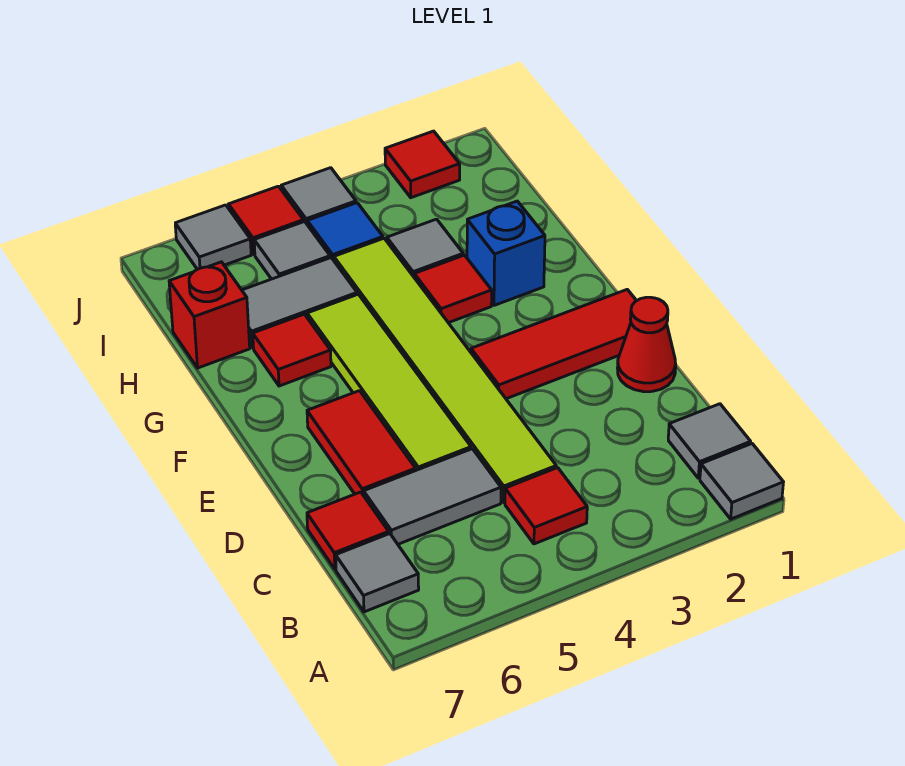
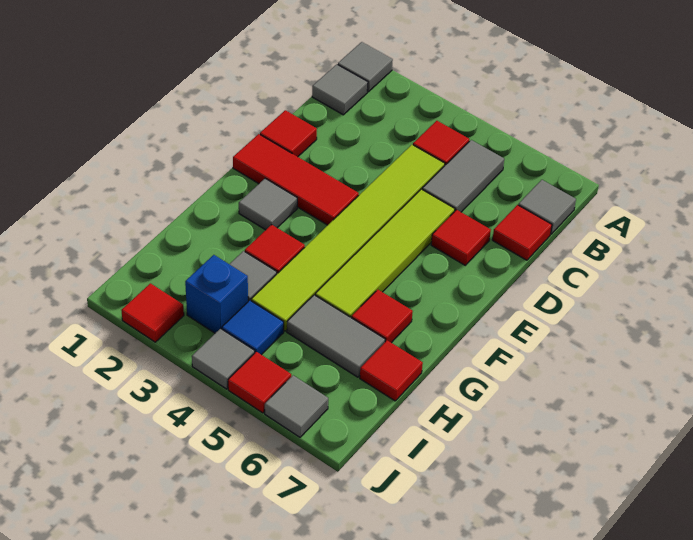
grey 1x2 tile [364,449,501,544] -> grey 1x2 tile turned to [422,140,504,212]
red 1x1 cone [618,297,676,392] -> red 1x1 tile [260,110,317,157]
red 1x2 tile [307,391,416,495] -> red 1x1 tile [431,210,491,265]
blue 1x1 brick [467,201,545,305] -> blue 1x1 brick moved to [185,255,248,333]
red 1x1 brick [169,262,250,368] -> red 1x1 tile [360,340,423,401]
grey 1x1 tile [254,222,330,279] -> grey 1x1 tile moved to [239,179,297,230]

